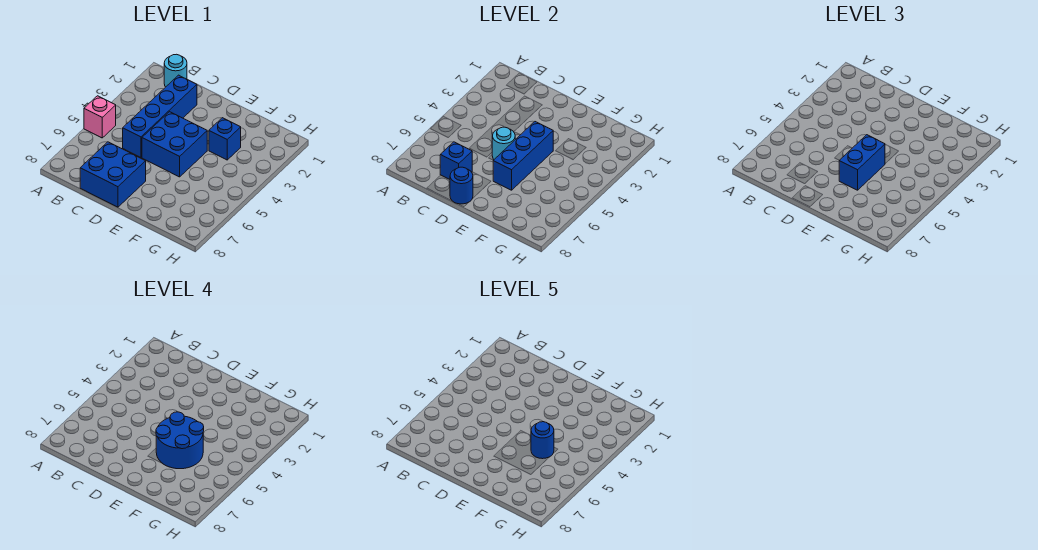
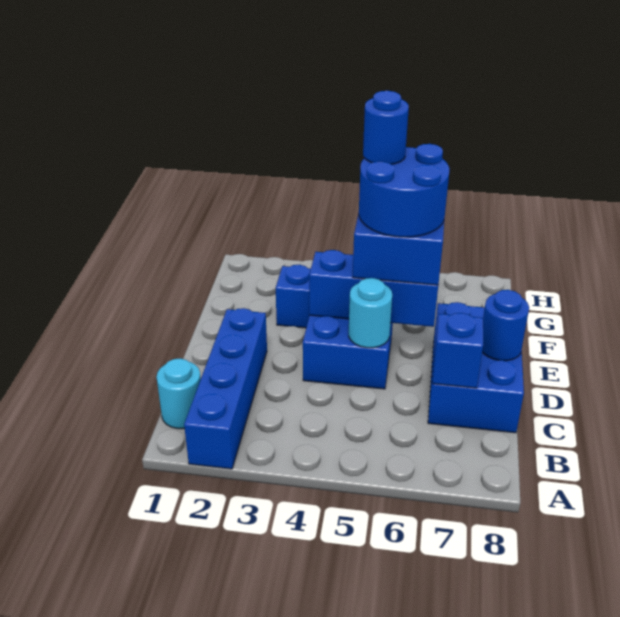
pink 1x1 brick [84,96,116,138] -> none
blue 1x4 brick [123,75,197,157] -> blue 1x4 brick turned to [184,308,267,469]
blue 2x2 brick [80,142,146,207] -> blue 2x3 brick [428,302,524,433]

